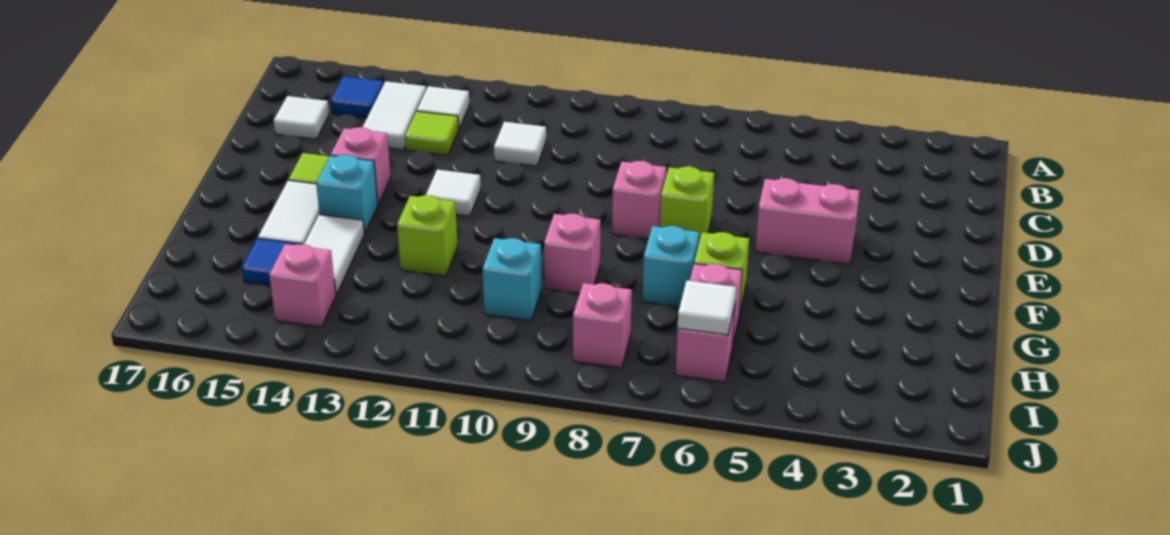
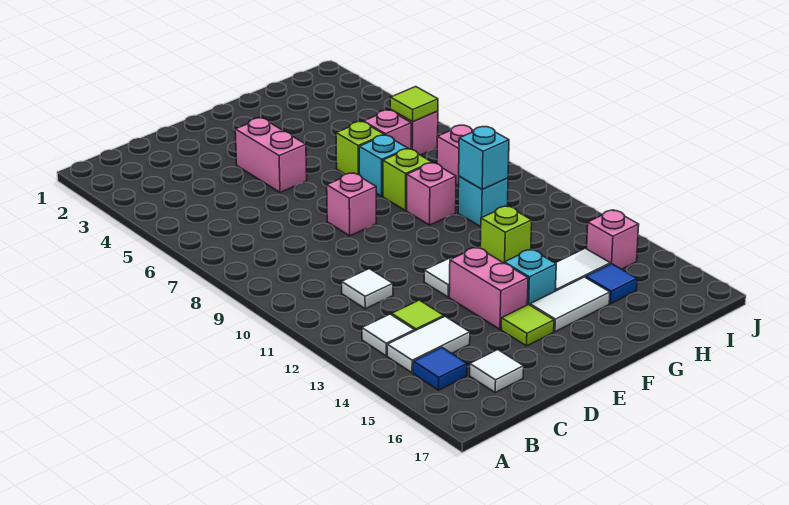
lime 1x1 brick [660,167,714,241] -> lime 1x1 brick moved to [383,149,432,211]
pink 1x1 brick [331,127,391,204] -> pink 1x2 brick [449,247,528,329]
none -> cyan 1x1 brick [459,127,509,189]
white 1x1 tile [678,281,736,335] -> lime 1x1 tile [390,87,438,122]

